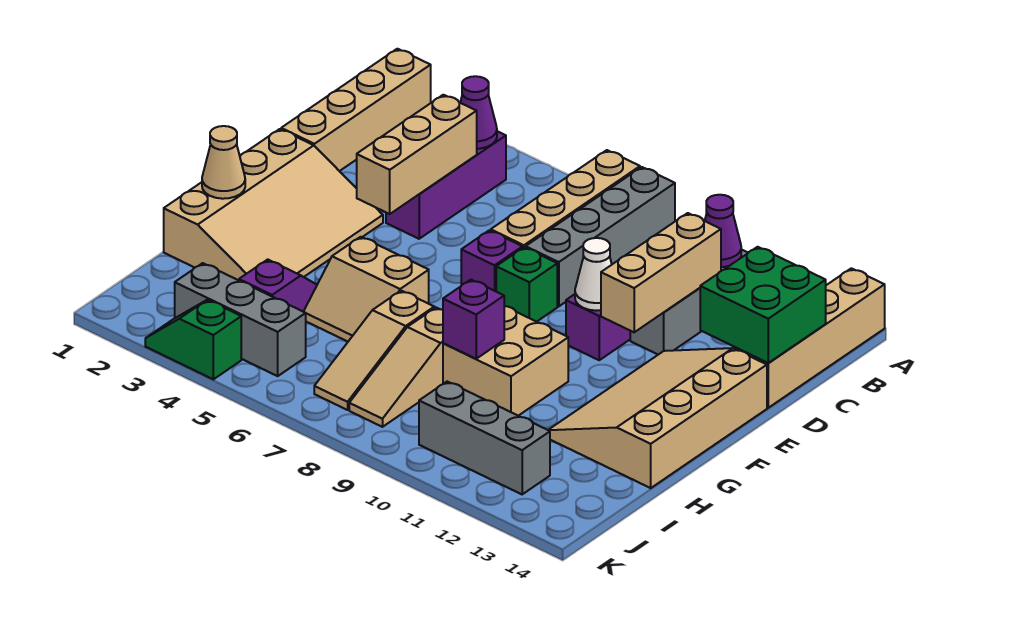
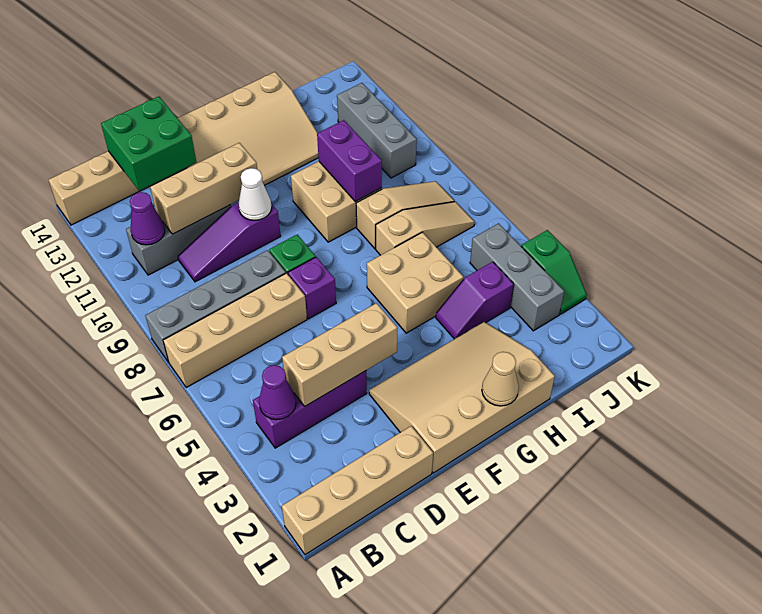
tan 2x2 slope [304,237,429,342] -> tan 2x2 brick [367,232,463,333]
purple 1x1 brick [443,280,504,359] -> purple 1x2 brick [317,120,382,202]

